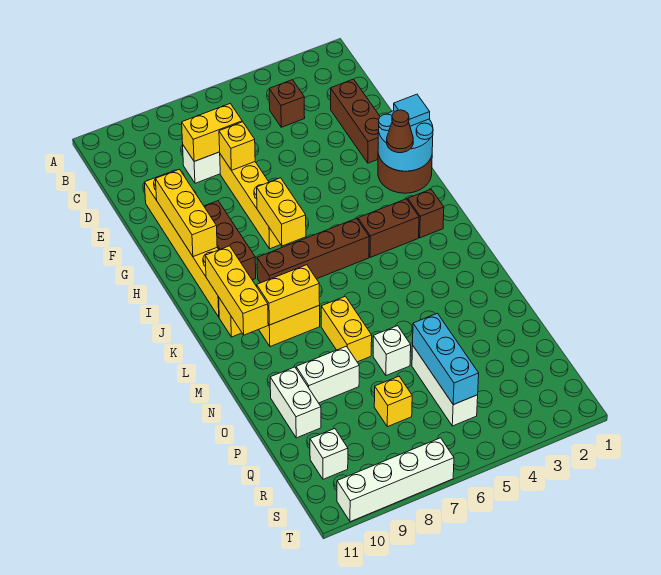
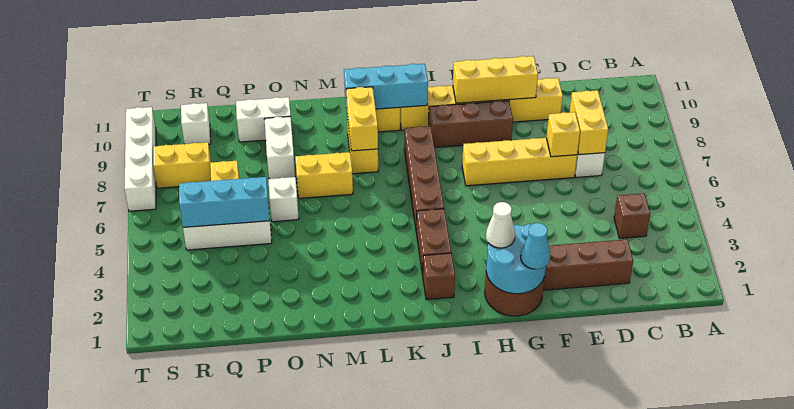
cyan 1x1 tile [394,94,430,126] -> cyan 1x1 cone [521,223,550,269]
brown 1x1 cone [387,110,413,153] -> white 1x1 cone [486,202,515,248]
yellow 1x2 brick [257,178,306,246] -> yellow 1x2 brick moved to [153,142,211,188]
yellow 1x3 brick [205,246,268,335] -> cyan 1x3 brick [344,64,428,109]

